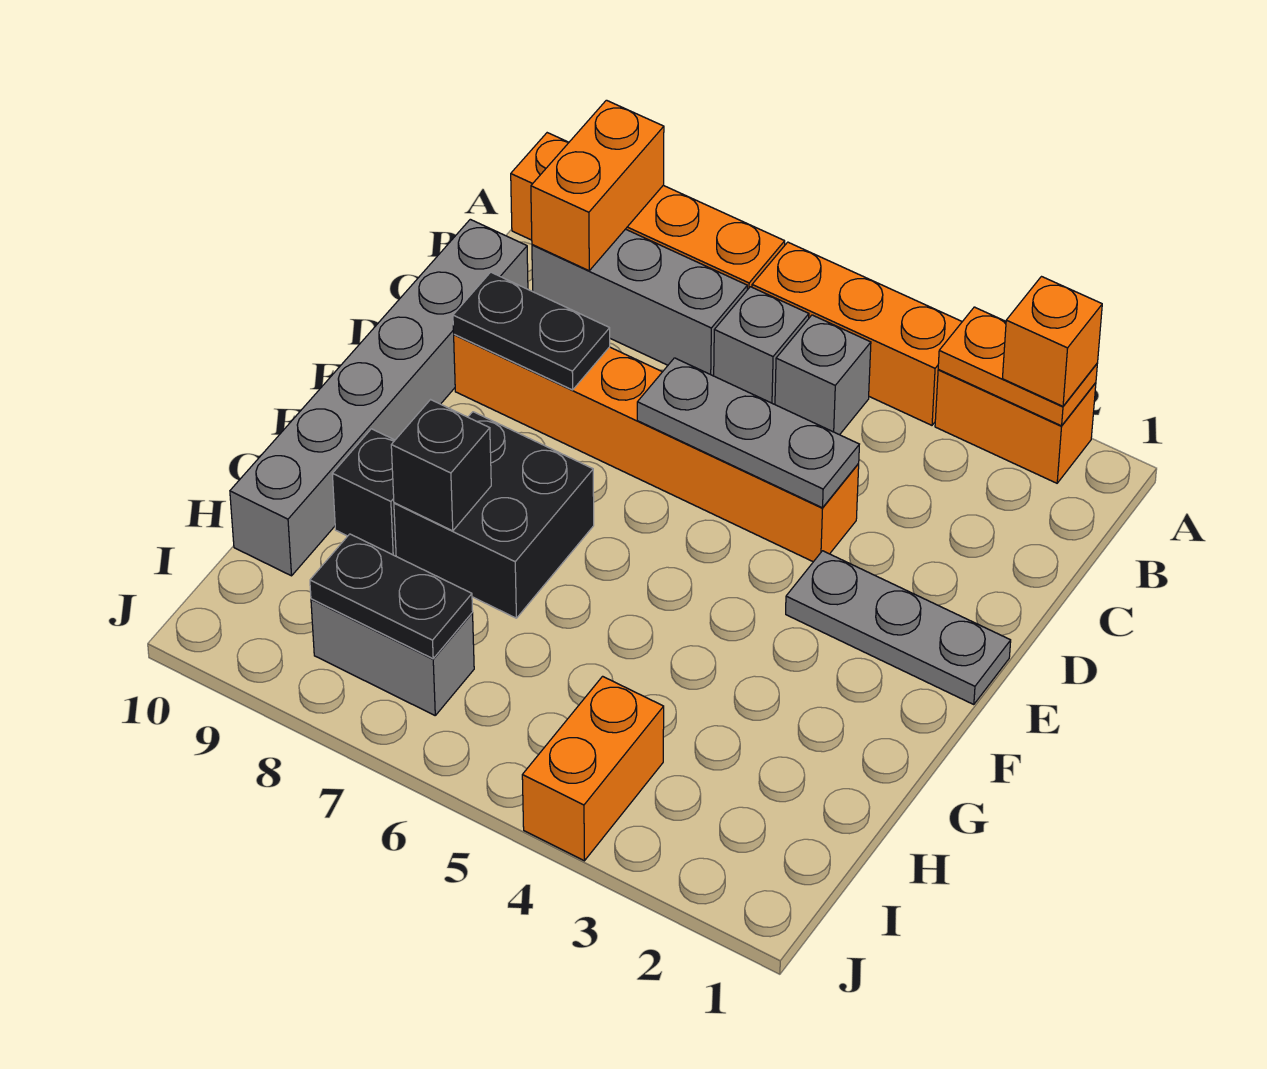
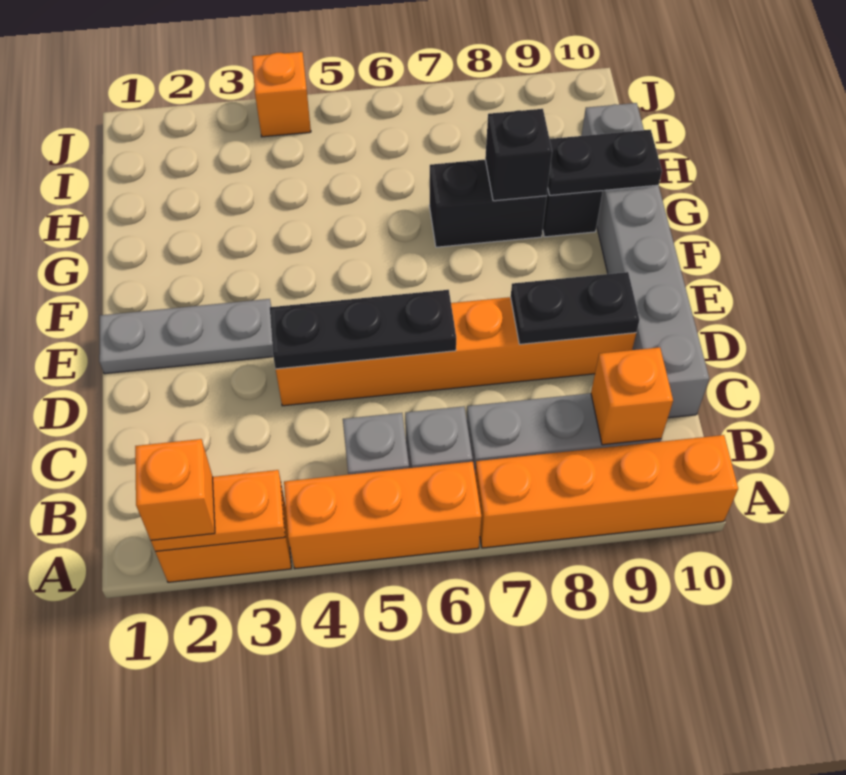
orange 1x2 brick [531,100,664,271] -> orange 1x1 brick [591,347,673,445]
grey 1x3 plate [637,358,859,508] -> black 1x3 plate [270,290,456,369]
black 2x2 brick [394,412,594,618] -> black 1x2 brick [429,160,547,247]
orange 1x2 brick [522,676,664,861] -> orange 1x1 brick [252,52,311,137]
grey 1x2 brick [311,599,474,715] -> none
black 1x2 plate [310,534,473,659] -> black 1x2 plate moved to [548,130,662,196]

